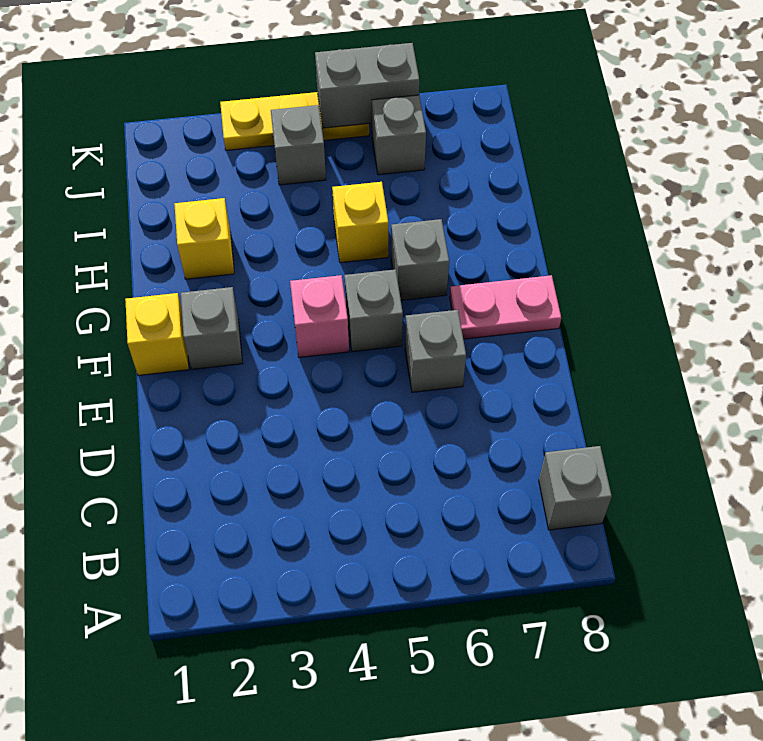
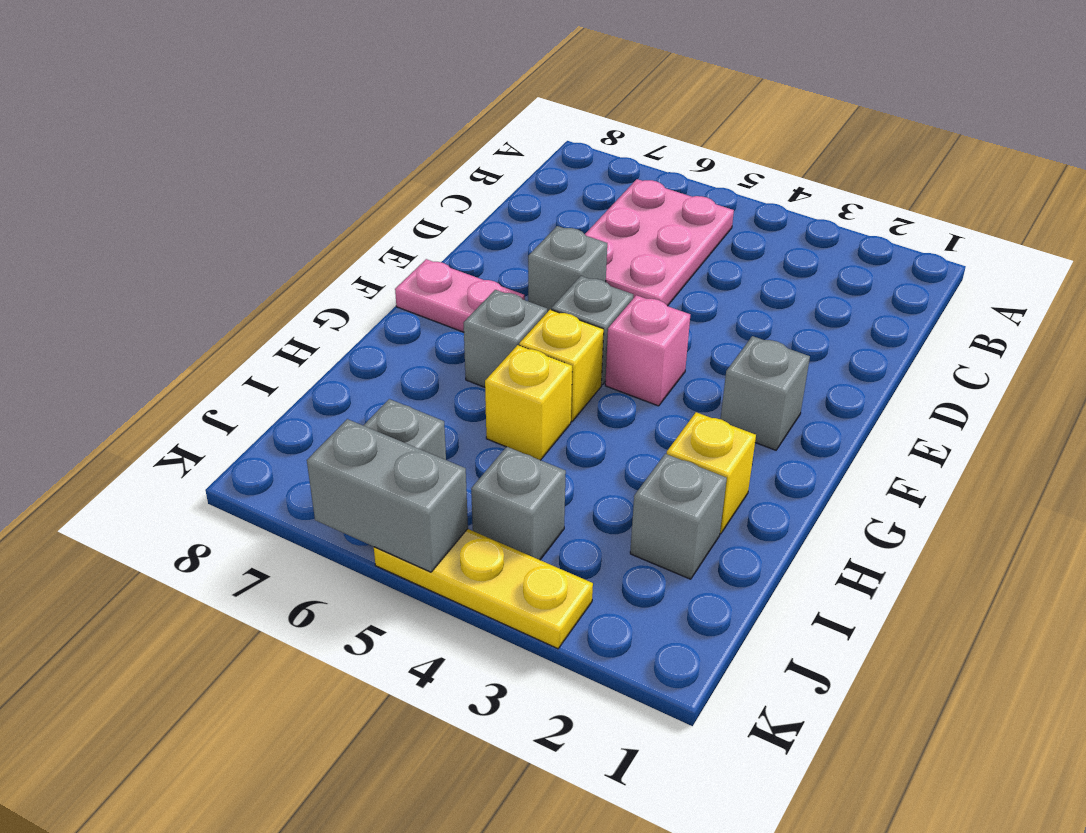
none -> pink 2x3 plate [585,179,734,306]
grey 1x1 brick [539,446,612,530] -> grey 1x1 brick moved to [630,454,727,579]
yellow 1x1 brick [125,293,189,375] -> yellow 1x1 brick moved to [519,310,604,421]

